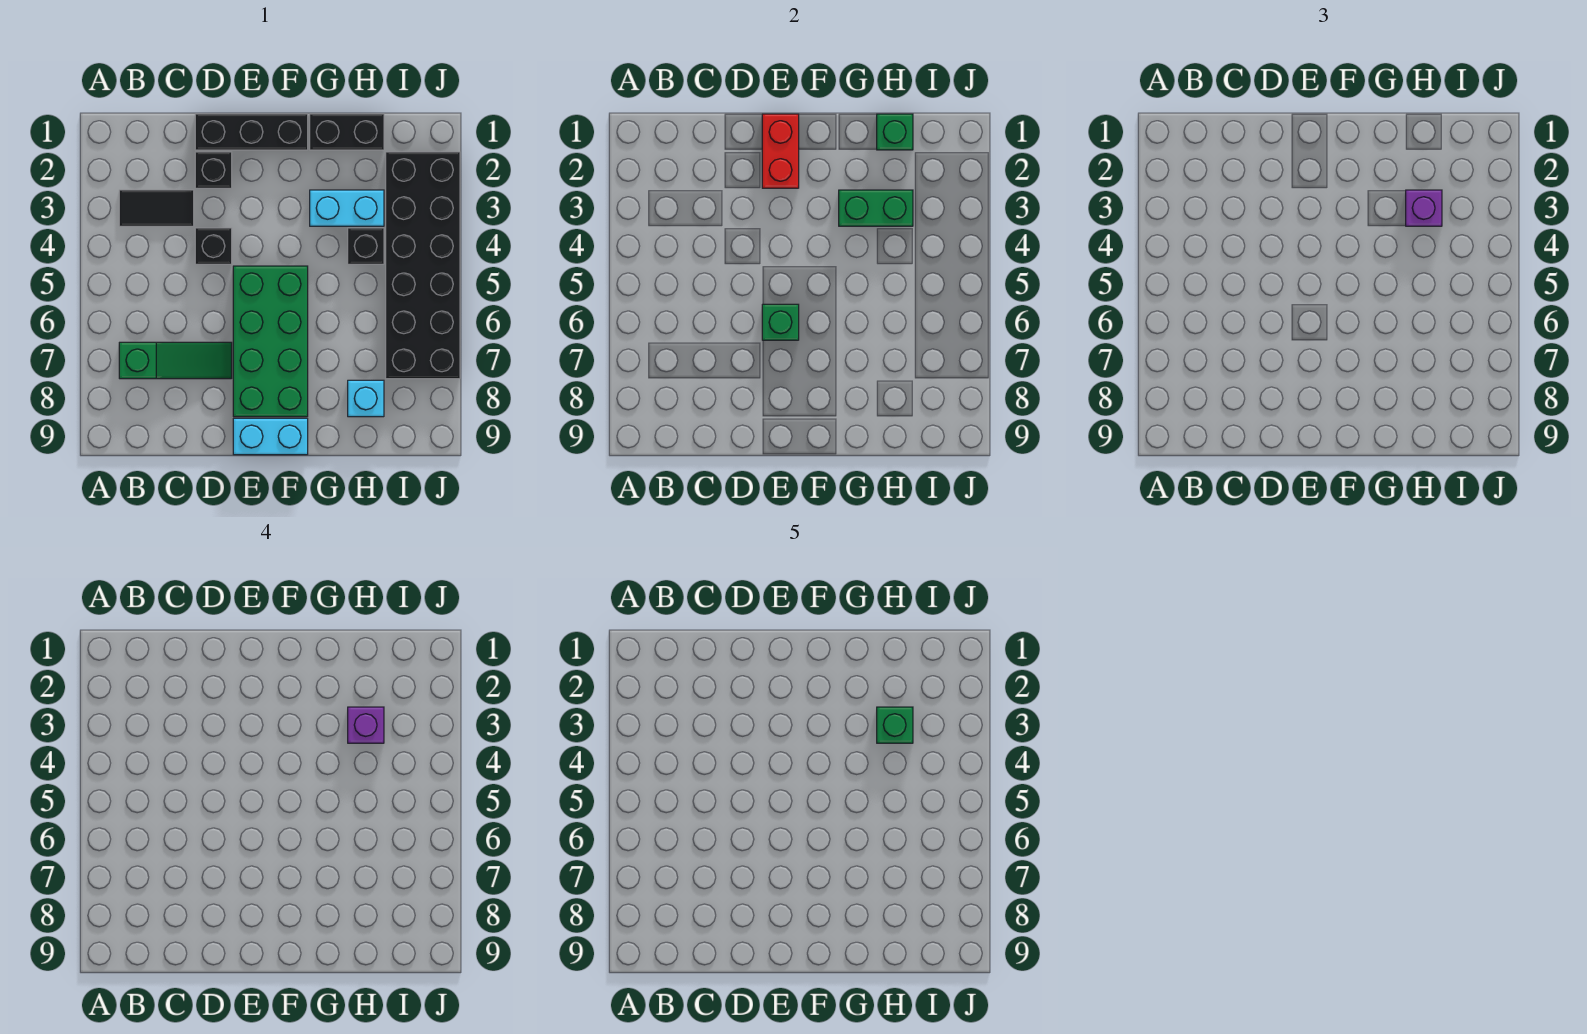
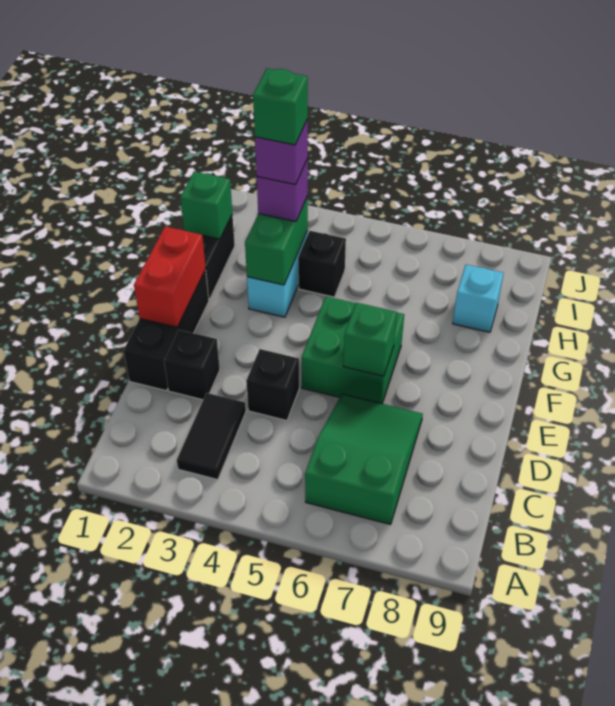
green 1x3 slope [119,342,232,379] -> green 2x3 slope [305,394,423,524]
red 1x2 brick [762,114,799,188] -> red 1x2 brick turned to [134,227,206,327]
green 2x4 brick [233,266,308,417] -> green 2x2 brick [302,296,404,404]
cyan 1x2 brick [233,418,308,455] -> none
black 2x6 brick [386,152,460,379] -> none

